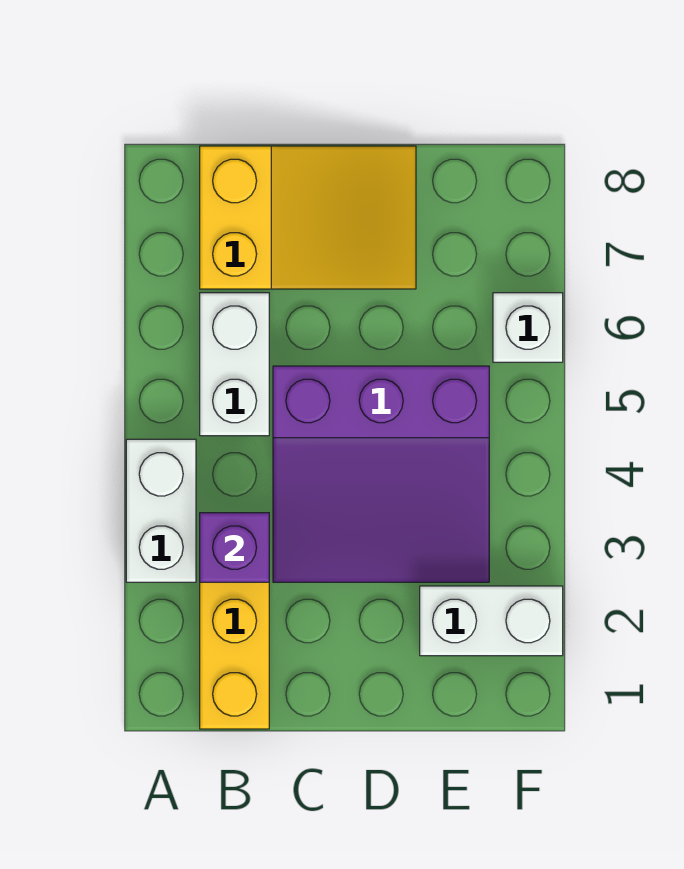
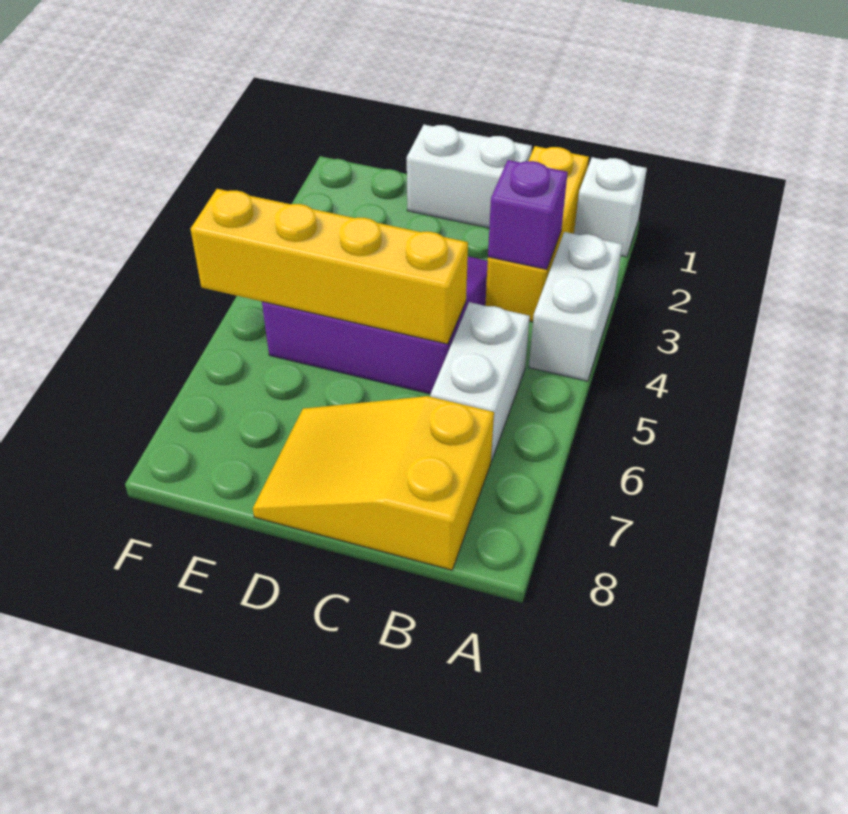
none -> yellow 1x4 brick [191,189,468,344]
white 1x2 brick [420,586,563,656] -> white 1x2 brick moved to [407,125,532,228]
white 1x1 brick [493,293,563,362] -> white 1x1 brick moved to [574,157,647,257]

